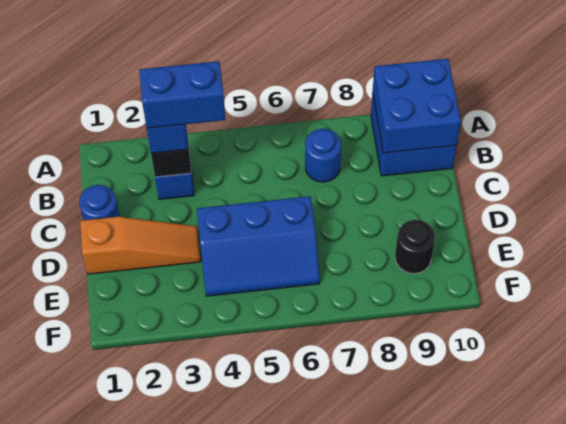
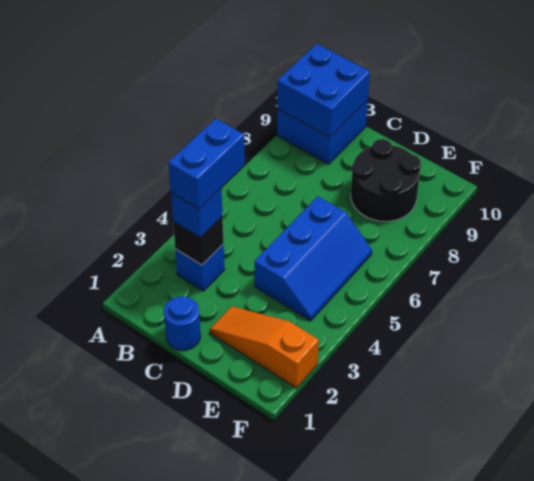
blue 1x1 round brick [305,129,341,182] -> none
orange 1x3 slope [80,217,201,274] -> orange 1x3 slope turned to [210,306,319,388]
black 1x1 round brick [395,220,435,273] -> black 2x2 round brick [351,139,421,221]

